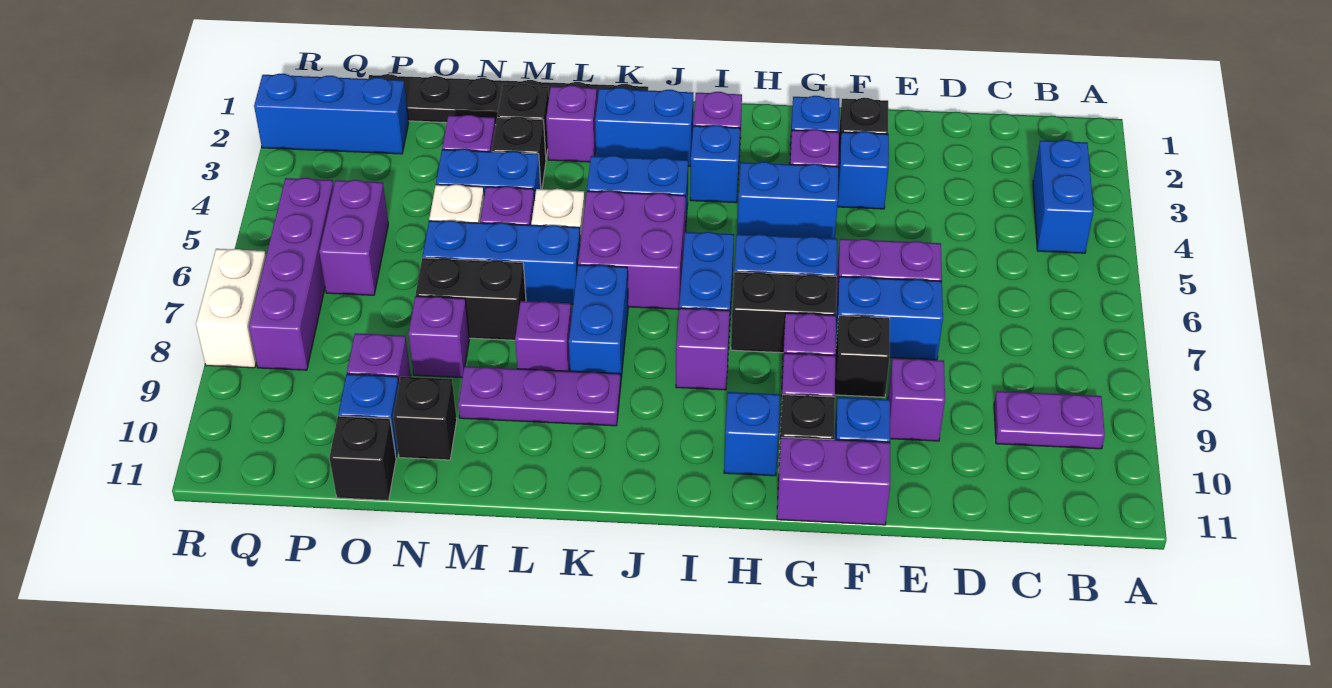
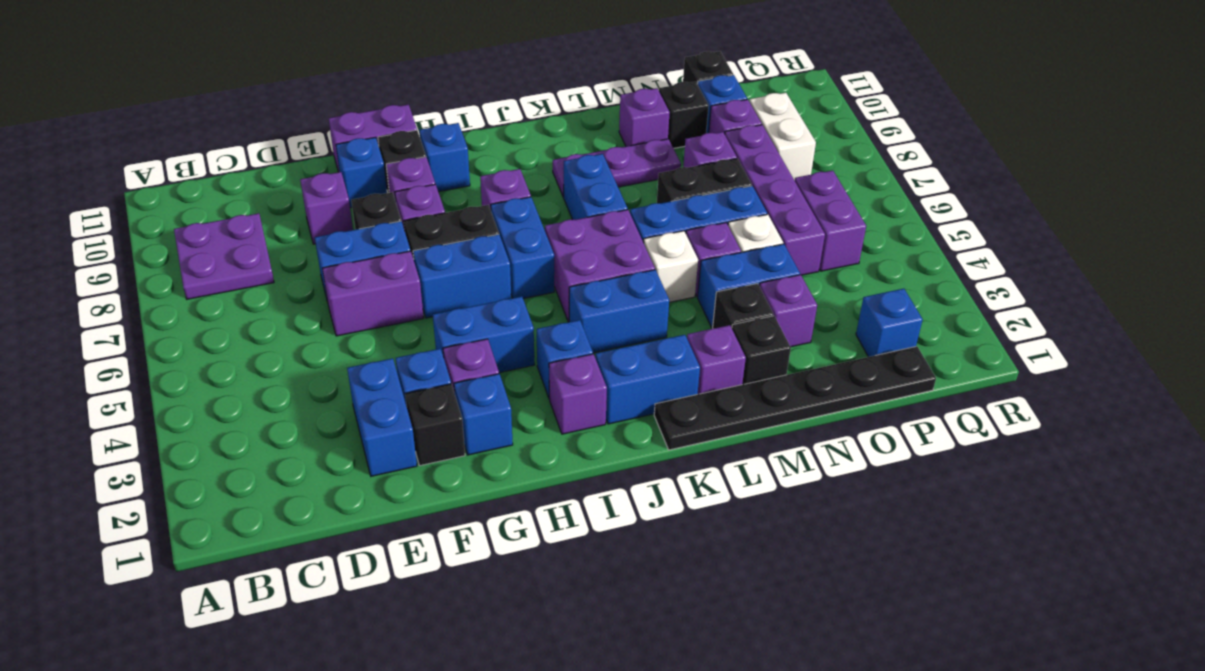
blue 1x2 brick [1033,140,1094,253] -> blue 1x2 brick moved to [347,358,417,476]
purple 1x2 plate [994,391,1105,449] -> purple 2x2 plate [174,213,274,299]
purple 1x1 brick [515,301,571,371] -> purple 1x1 brick moved to [619,88,670,146]
blue 1x3 brick [254,74,409,154] -> blue 1x1 brick [856,289,923,357]
purple 1x4 brick [249,178,334,370] -> purple 1x4 brick moved to [725,125,825,275]
white 1x2 brick [196,249,266,368] -> white 1x2 brick moved to [749,93,816,180]

